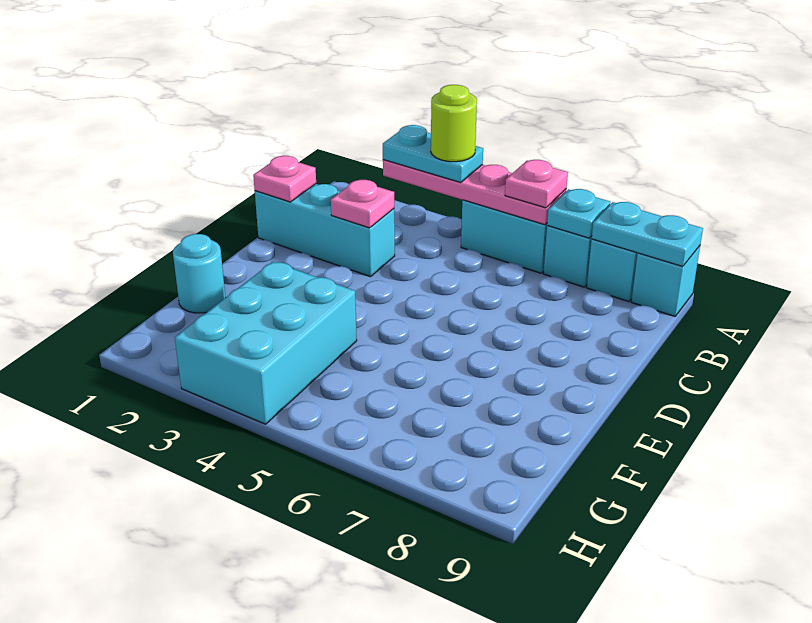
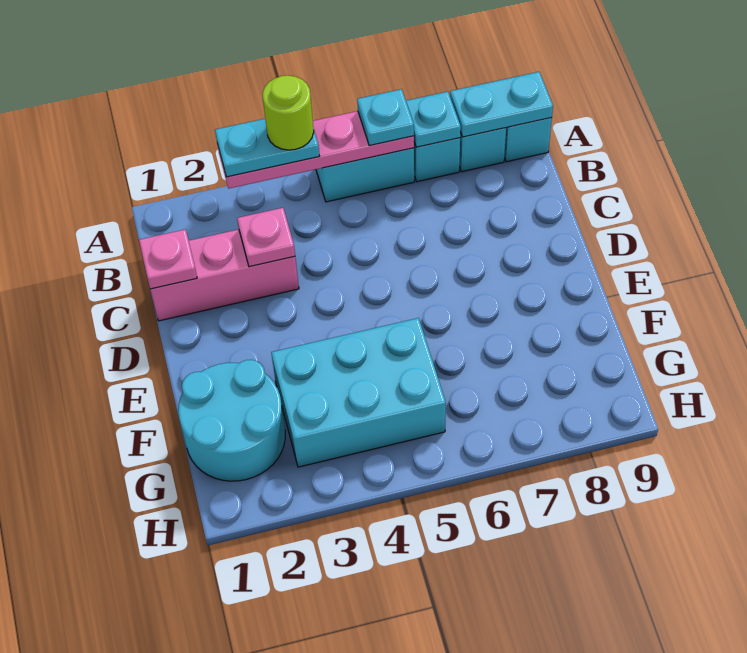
pink 1x1 plate [505,160,568,208] -> cyan 1x1 plate [357,89,414,146]
cyan 1x3 brick [255,184,395,277] -> pink 1x3 brick [150,229,299,321]
cyan 1x1 round brick [173,234,225,313] -> cyan 2x2 round brick [178,360,285,481]
cyan 2x3 brick [175,262,357,424] -> cyan 2x3 brick turned to [271,318,446,467]

